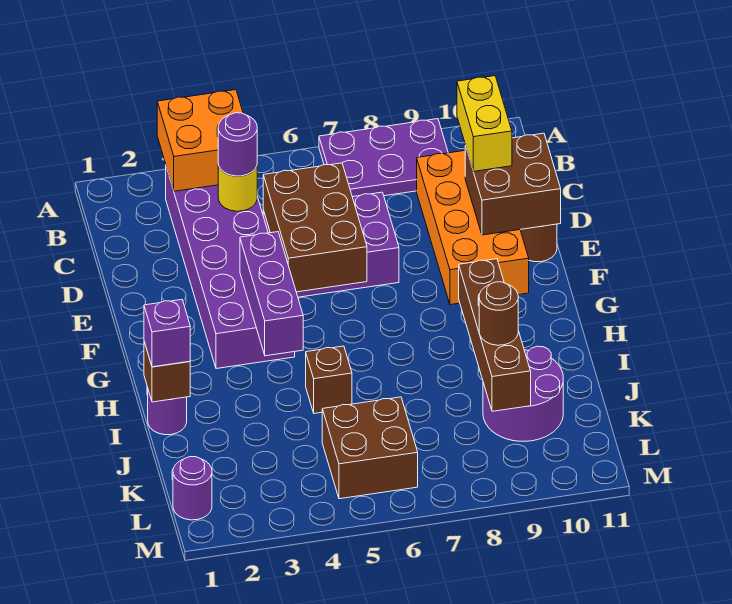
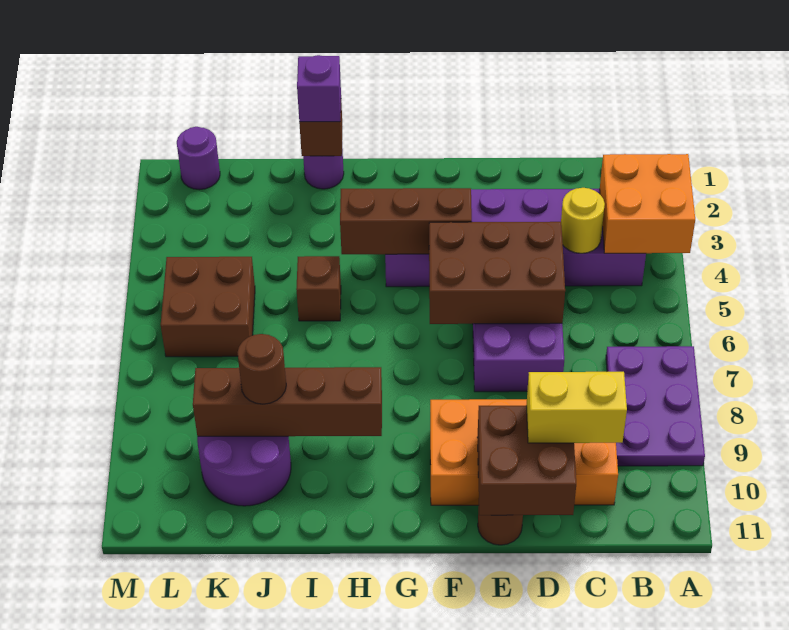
purple 1x1 round brick [218,113,257,176] -> none
purple 1x3 brick [240,232,303,356] -> brown 1x3 brick [340,188,472,255]

